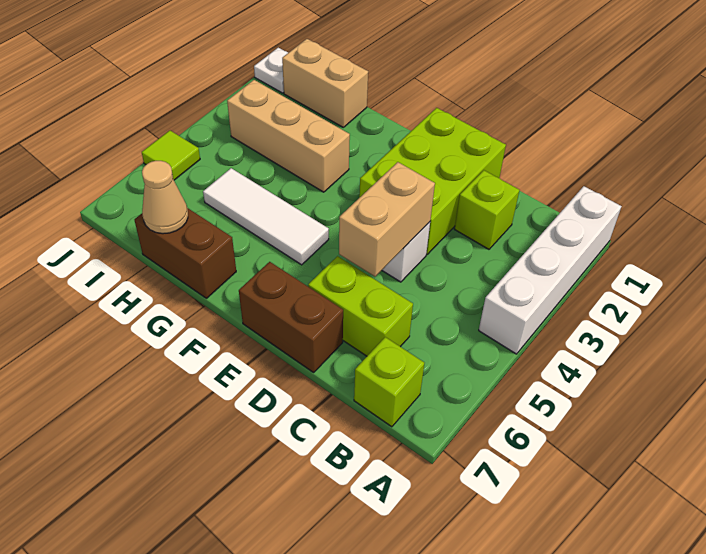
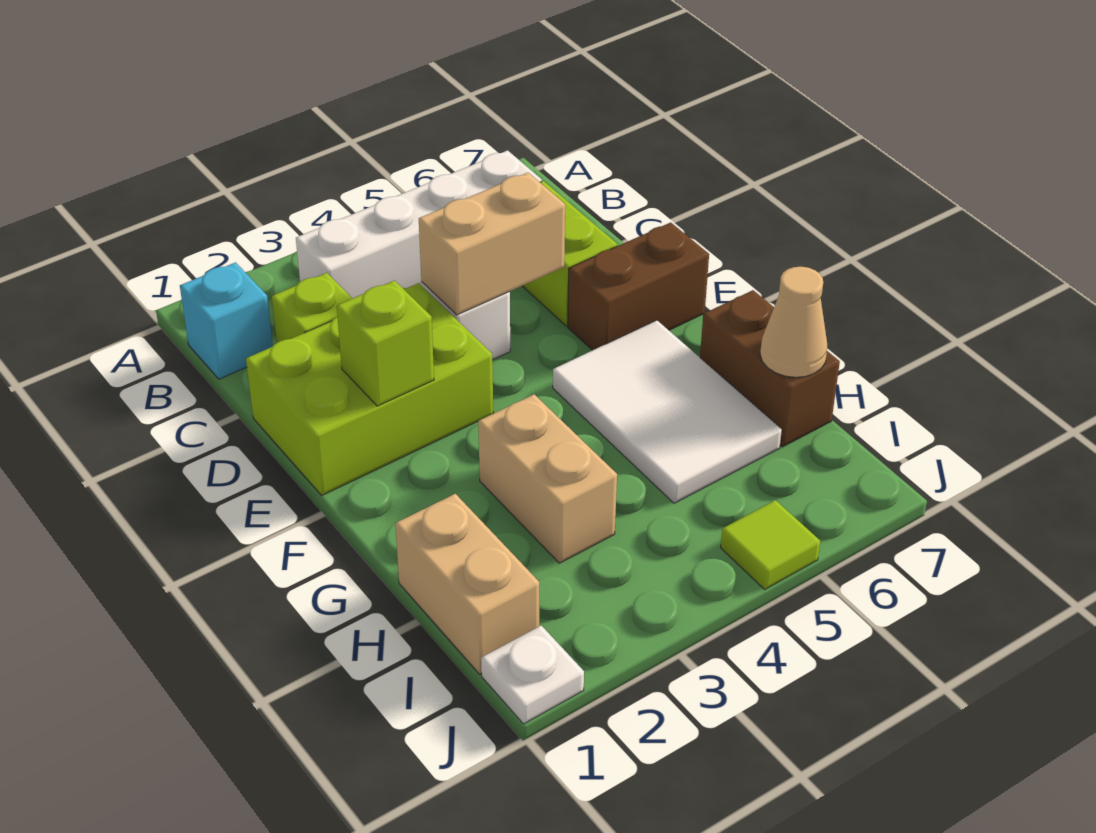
white 1x4 brick [479,186,622,354] -> white 1x4 brick moved to [296,150,542,298]
none -> cyan 1x1 brick [180,262,273,379]
lime 1x1 brick [354,337,424,427] -> lime 1x1 brick moved to [337,280,434,406]
brown 1x2 brick [239,262,343,372] -> brown 1x2 brick turned to [568,222,709,350]
white 1x3 tile [203,168,329,265] -> white 2x3 tile [553,320,782,503]
tan 1x3 brick [227,80,350,192] -> tan 1x2 brick [478,394,617,563]

